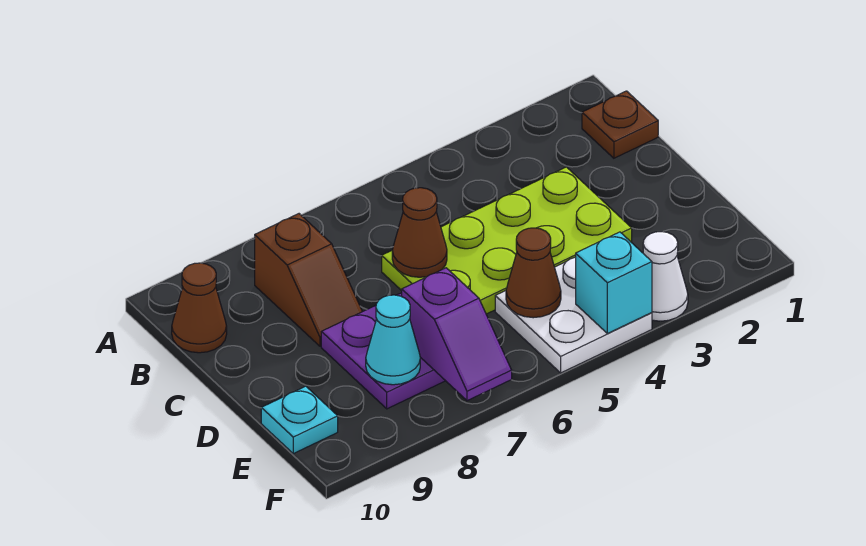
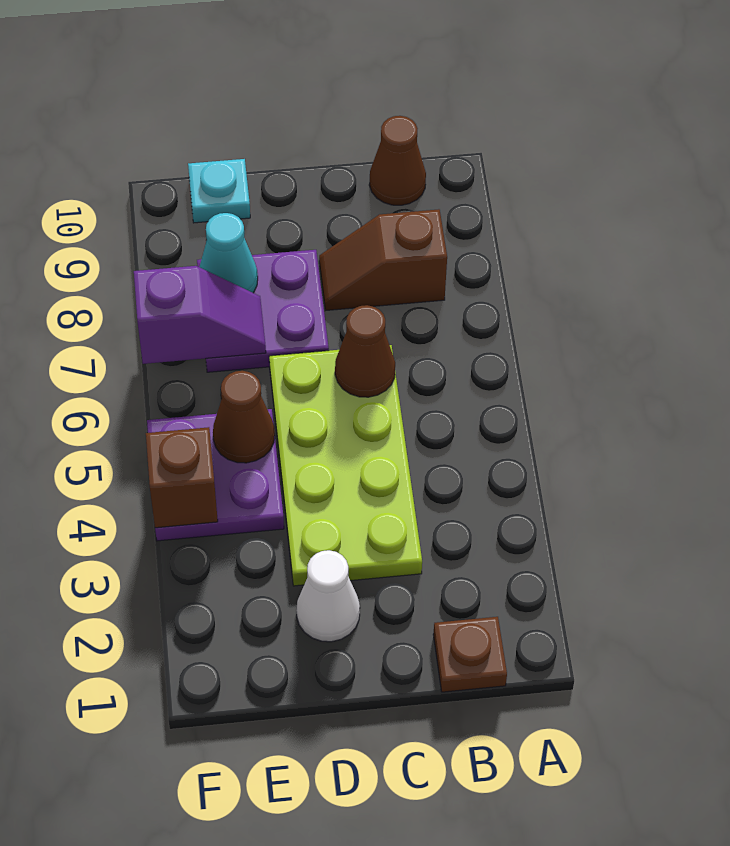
white 2x2 plate [495,257,652,373] -> purple 2x2 plate [147,409,284,541]
purple 1x2 slope [402,268,512,401] -> purple 1x2 slope turned to [134,266,266,364]
white 1x1 cone [643,232,688,321] -> white 1x1 cone moved to [296,550,360,642]
cyan 1x1 brick [576,232,652,333] -> brown 1x1 brick [146,427,218,528]

